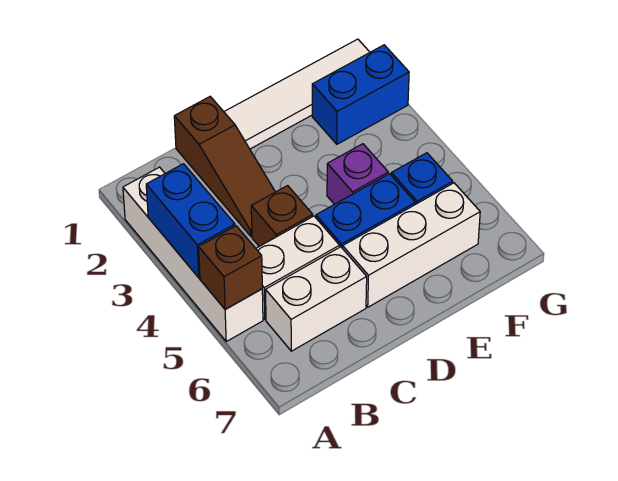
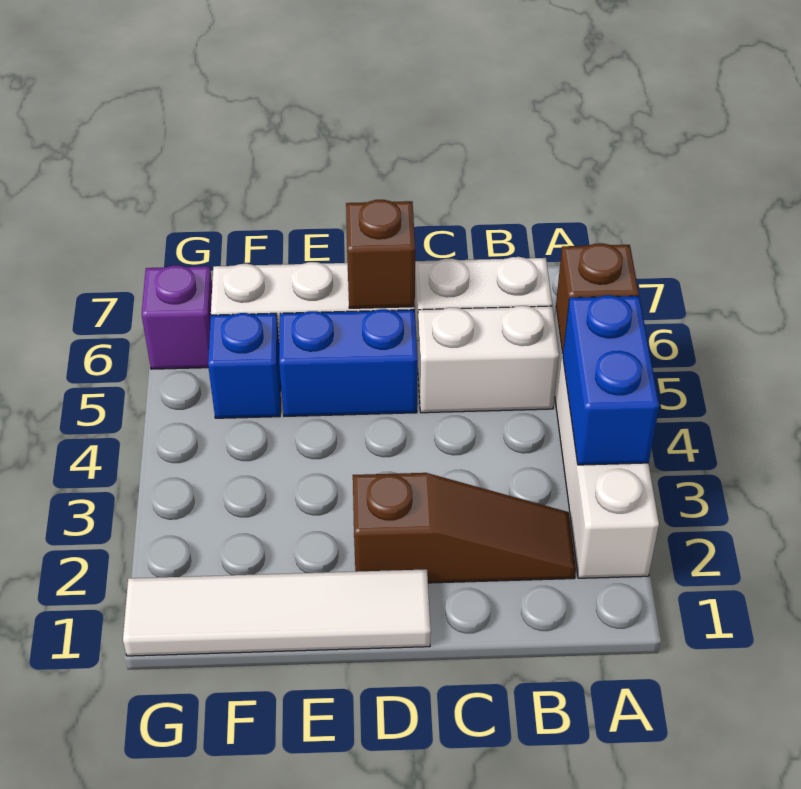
brown 1x3 slope [174,97,275,236] -> brown 1x3 slope turned to [353,473,576,583]
brown 1x1 brick [251,186,313,246] -> brown 1x1 brick moved to [346,200,415,308]
purple 1x1 brick [327,144,388,204] -> purple 1x1 brick moved to [142,265,212,369]
blue 1x2 brick [312,45,409,144] -> none

